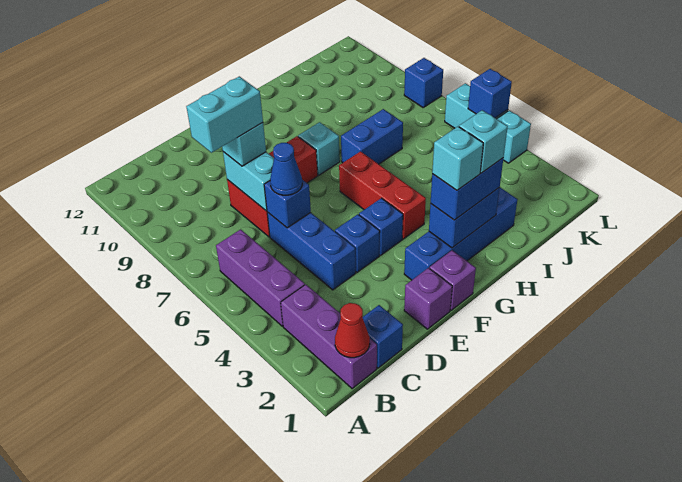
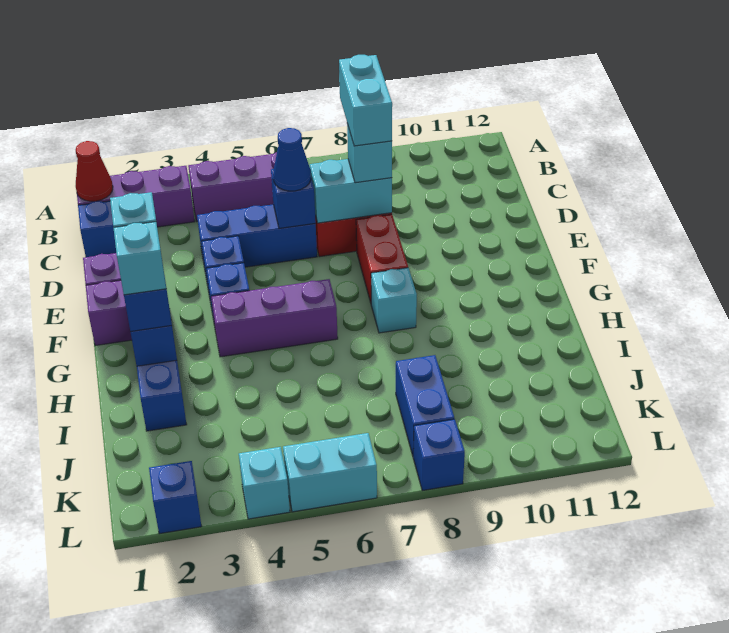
red 1x3 brick [339,151,426,239] -> purple 1x3 brick [211,279,338,357]
blue 1x2 brick [341,109,403,164] -> blue 1x2 brick moved to [396,355,454,455]
blue 1x1 brick [468,69,512,118] -> blue 1x1 brick moved to [149,461,201,534]

